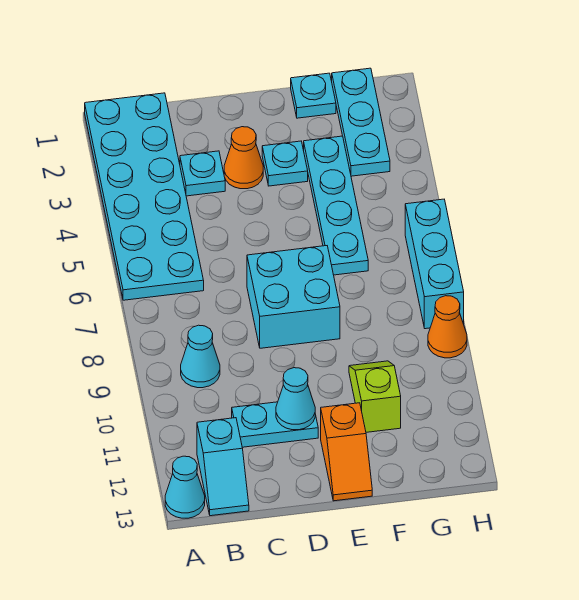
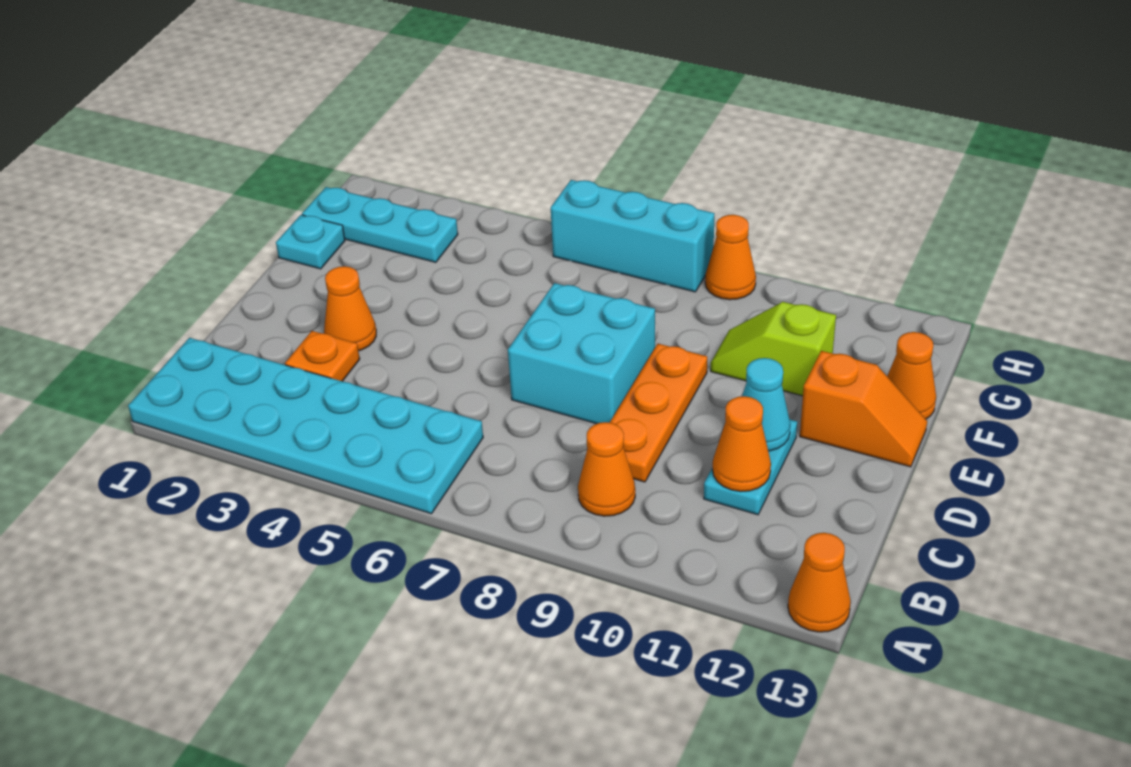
cyan 1x1 cone [165,456,205,518] -> orange 1x1 cone [788,533,851,632]
cyan 1x1 cone [181,325,220,388] -> orange 1x1 cone [578,422,635,516]
cyan 1x2 slope [197,418,249,516] -> none
cyan 1x1 plate [180,151,225,196] -> orange 1x1 plate [285,331,360,381]
none -> orange 1x3 plate [610,344,707,482]
none -> orange 1x1 cone [713,396,771,492]
cyan 1x1 plate [262,141,308,186] -> none
cyan 1x4 plate [304,136,368,275] -> none
none -> orange 1x1 cone [887,332,936,419]

